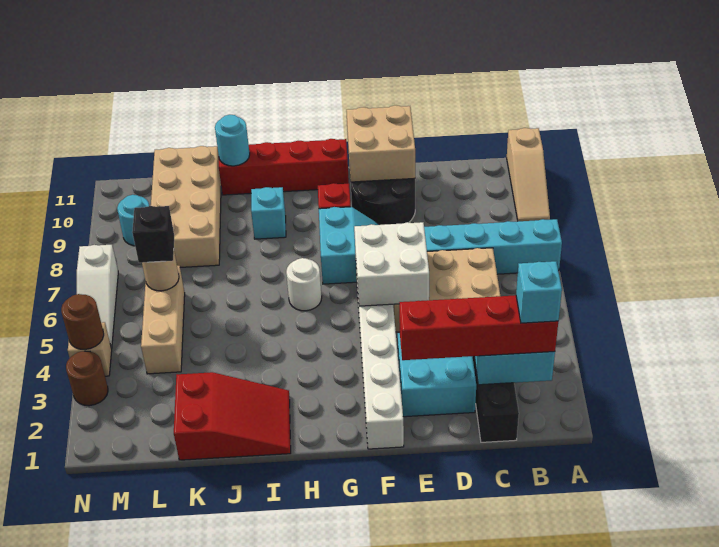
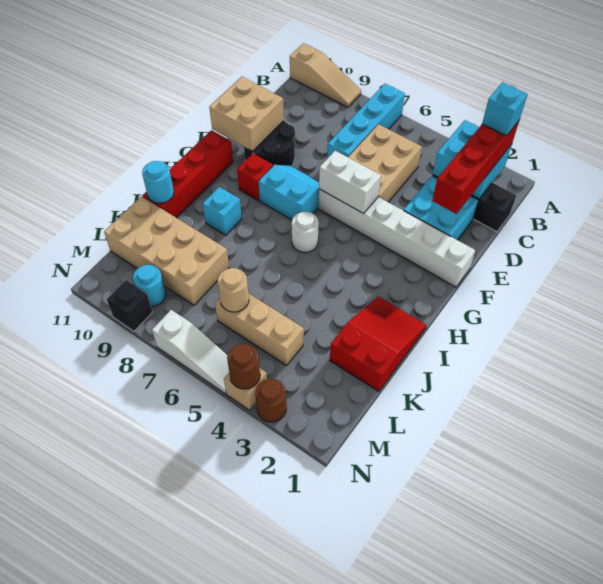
white 2x2 brick [354,222,429,306] -> white 1x2 brick [319,151,381,214]
black 1x1 brick [132,206,174,263] -> black 1x1 brick moved to [107,280,152,331]

